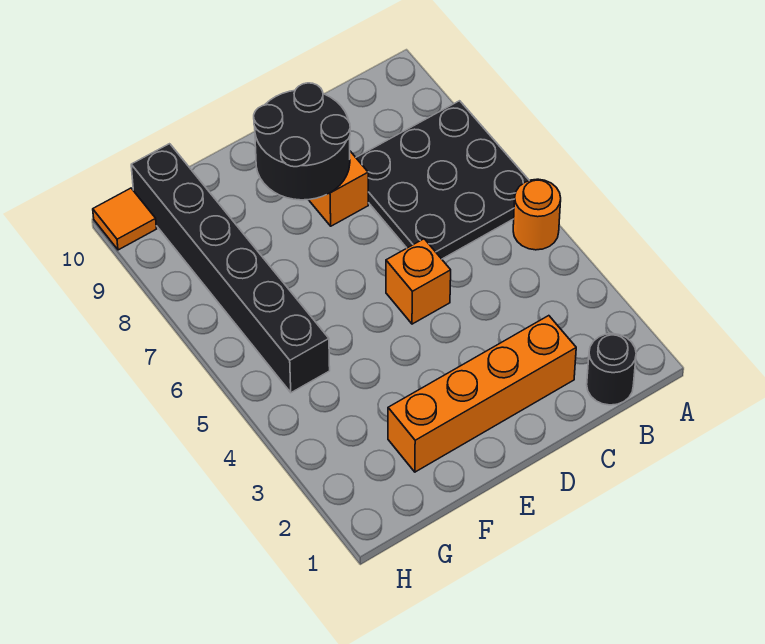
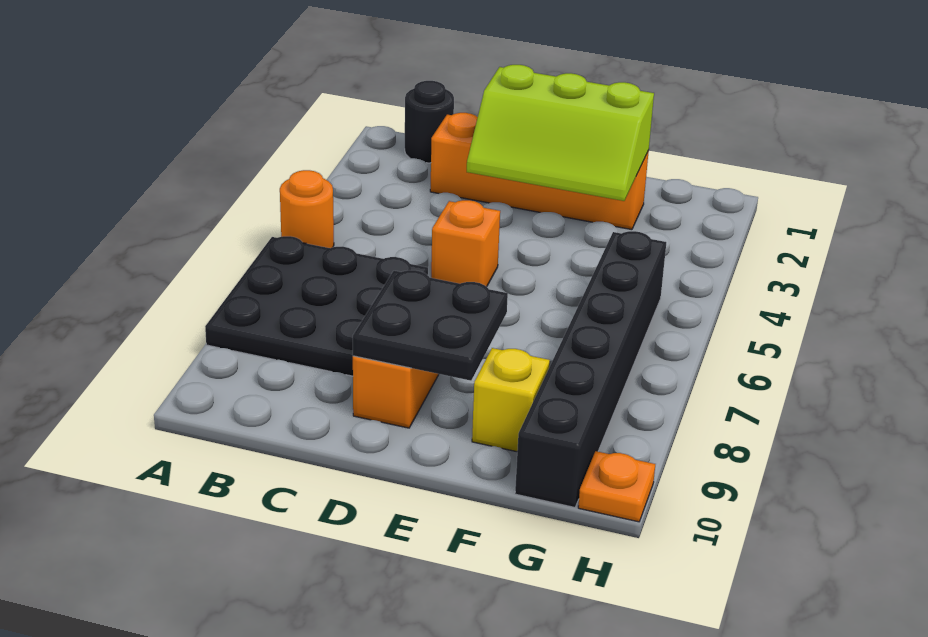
none -> lime 2x3 slope [467,65,654,201]
black 2x2 round brick [254,83,350,200] -> black 2x2 plate [353,270,508,381]
none -> yellow 1x1 brick [472,348,550,452]
orange 1x1 tile [93,188,156,250] -> orange 1x1 plate [578,451,655,522]

